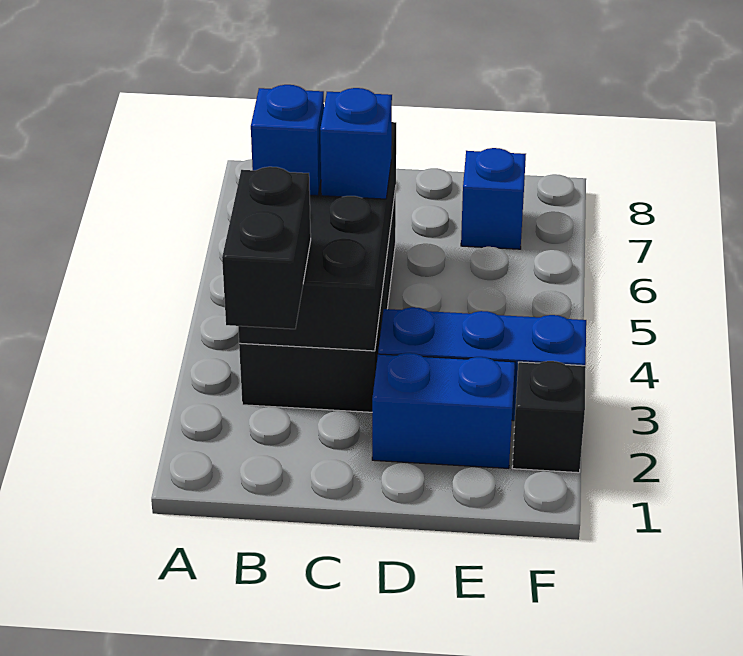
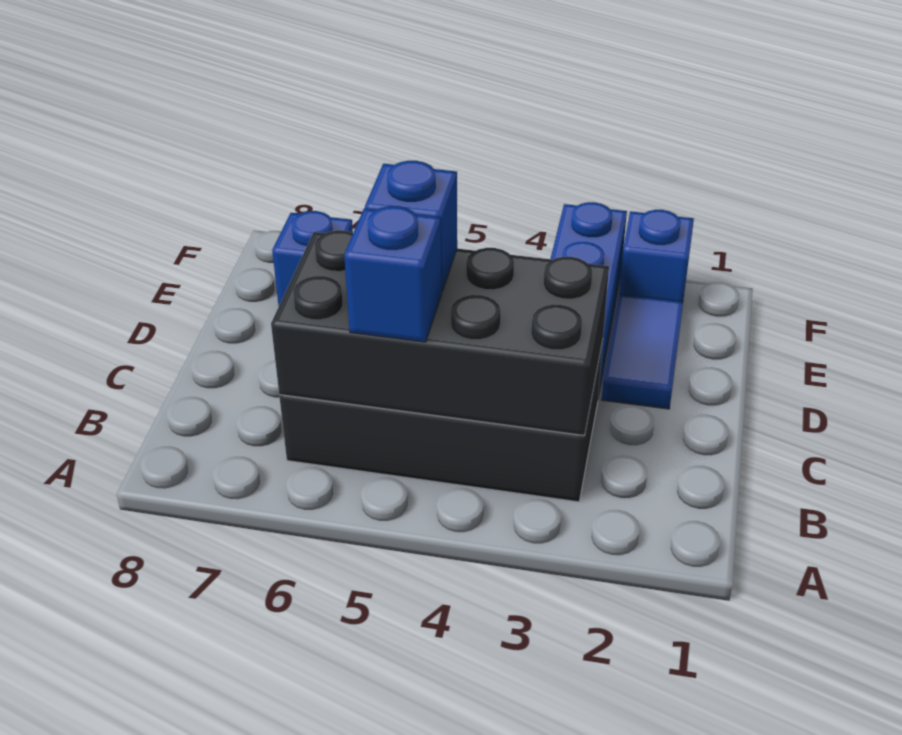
black 1x2 brick [222,167,311,329] -> none
blue 1x2 brick [372,353,515,468] -> blue 1x2 tile [602,294,683,409]
black 1x1 brick [512,361,586,473] -> blue 1x1 brick [619,210,694,301]

